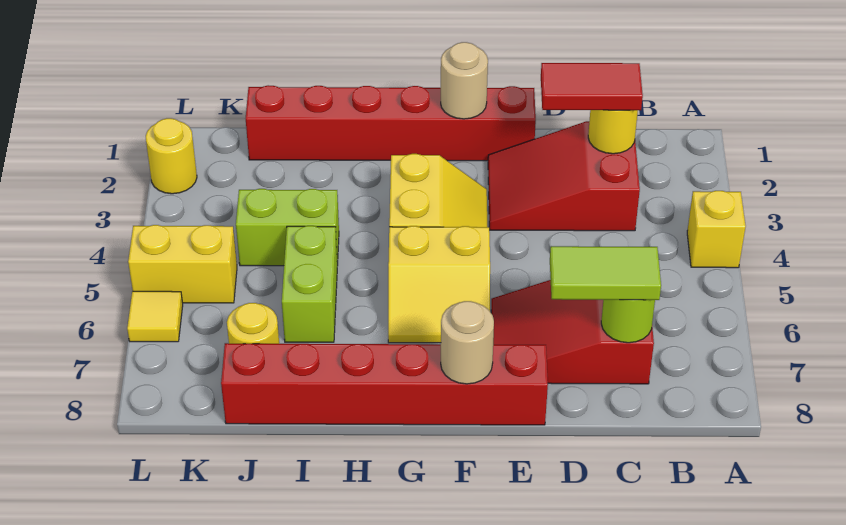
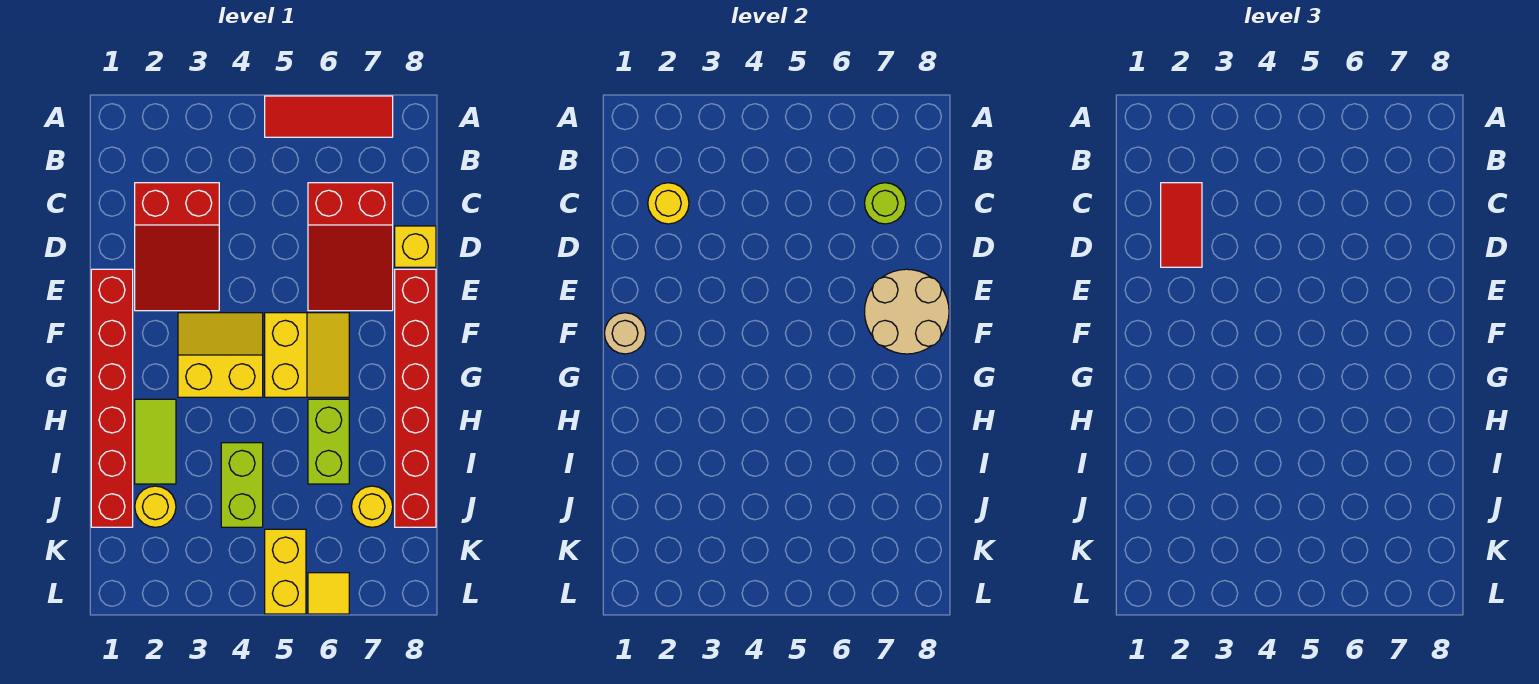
yellow 1x1 brick [687,191,746,268] -> yellow 1x1 brick moved to [395,226,436,267]
none -> red 1x3 tile [265,96,393,137]
lime 1x2 tile [550,246,661,300] -> lime 1x2 tile moved to [135,399,176,484]
tan 1x1 round brick [441,301,494,384] -> tan 2x2 round brick [864,269,949,354]
lime 1x2 brick [282,226,337,342] -> lime 1x2 brick turned to [308,399,349,484]
yellow 1x1 round brick [146,118,197,194] -> yellow 1x1 round brick moved to [135,486,176,527]

